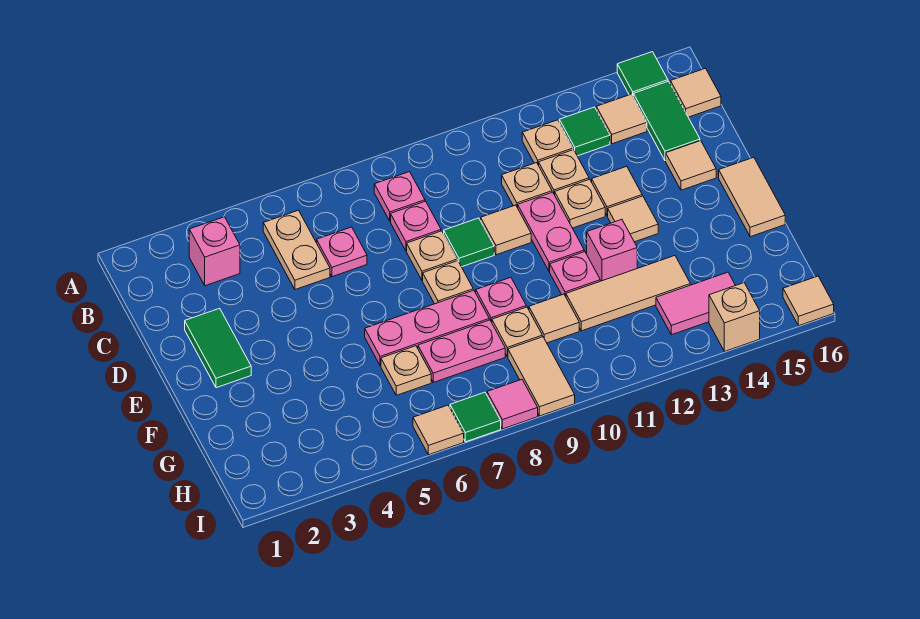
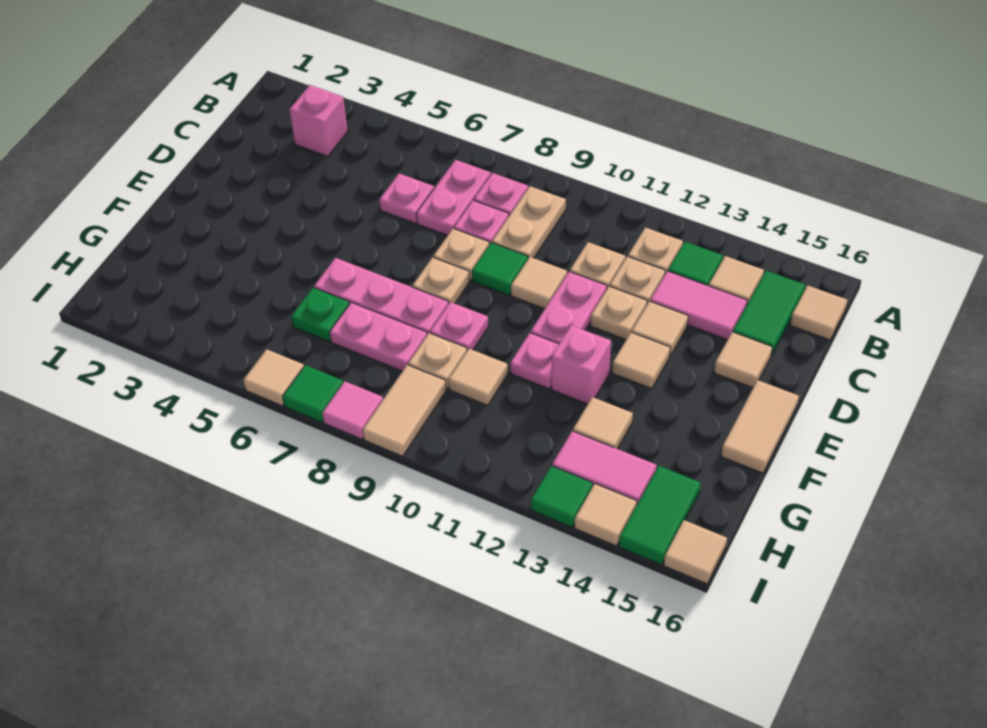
green 1x1 tile [617,52,668,95] -> green 1x1 tile moved to [531,466,593,527]
tan 1x2 plate [263,210,330,290] -> tan 1x2 plate moved to [492,186,566,259]
none -> pink 1x2 plate [416,160,491,236]
none -> pink 1x2 tile [650,271,747,340]
green 1x2 tile [185,308,251,388] -> green 1x2 tile moved to [619,466,701,565]
tan 1x1 plate [381,346,431,395] -> green 1x1 plate [291,288,350,342]
tan 1x3 tile [566,256,690,331] -> tan 1x1 tile [573,397,633,449]
tan 1x1 brick [709,283,760,352] -> tan 1x1 tile [575,484,637,546]

